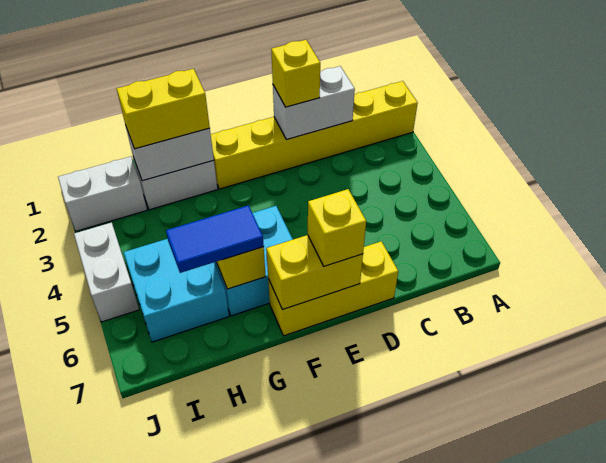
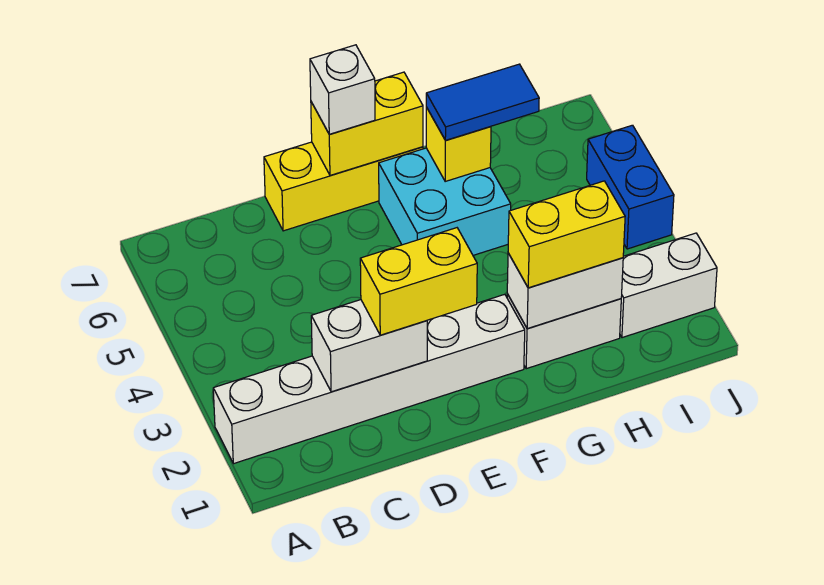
yellow 1x6 brick [211,81,418,189] -> white 1x6 brick [213,294,525,464]
yellow 1x1 brick [271,40,320,107] -> yellow 1x2 brick [360,228,477,335]
yellow 1x1 brick [308,189,366,266] -> white 1x1 brick [310,45,375,134]
cyan 2x2 brick [124,239,229,342] -> none
white 1x2 brick [74,223,139,322] -> blue 1x2 brick [587,125,674,249]

